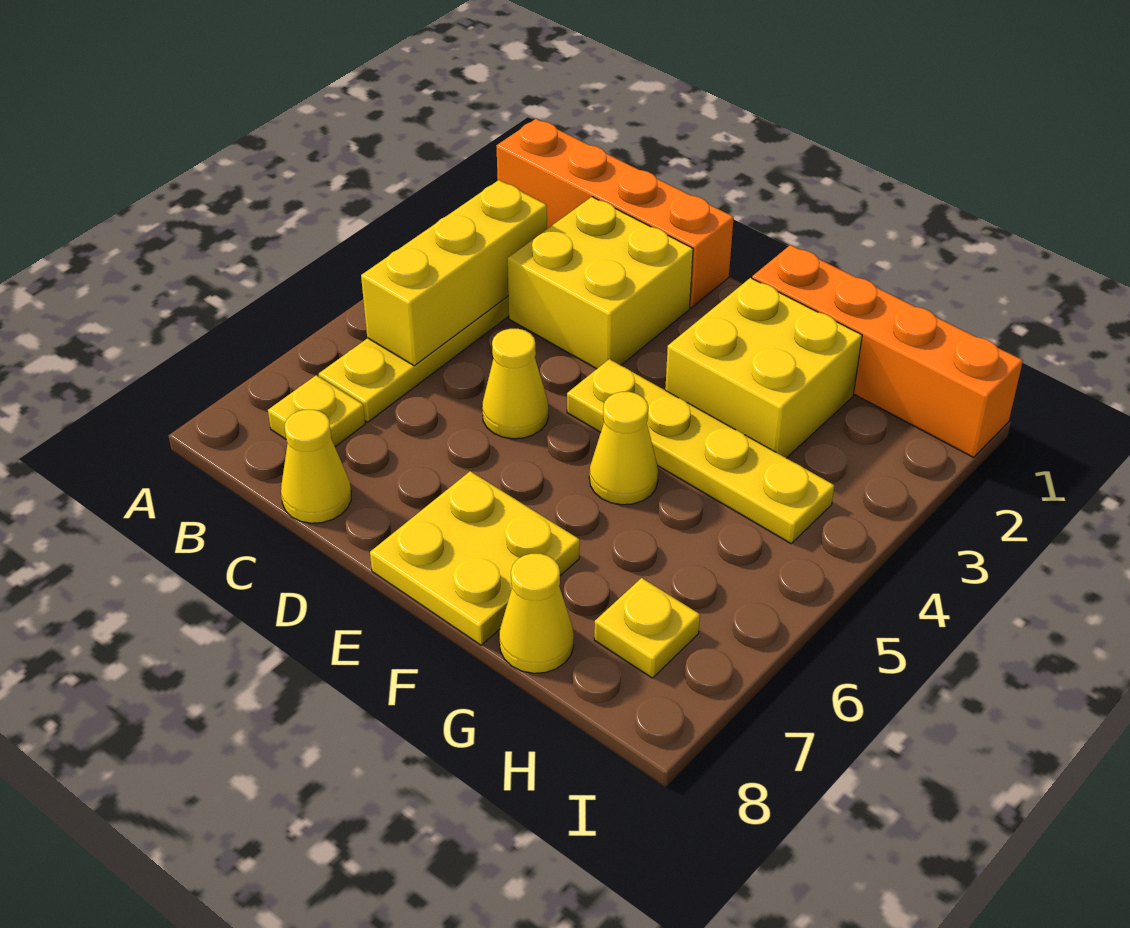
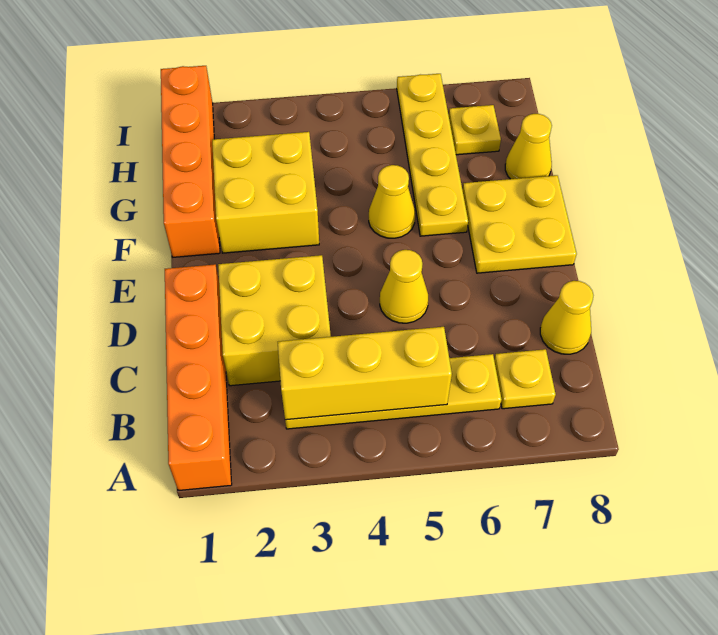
yellow 1x4 plate [567,359,834,544] -> yellow 1x4 plate moved to [397,74,468,236]

